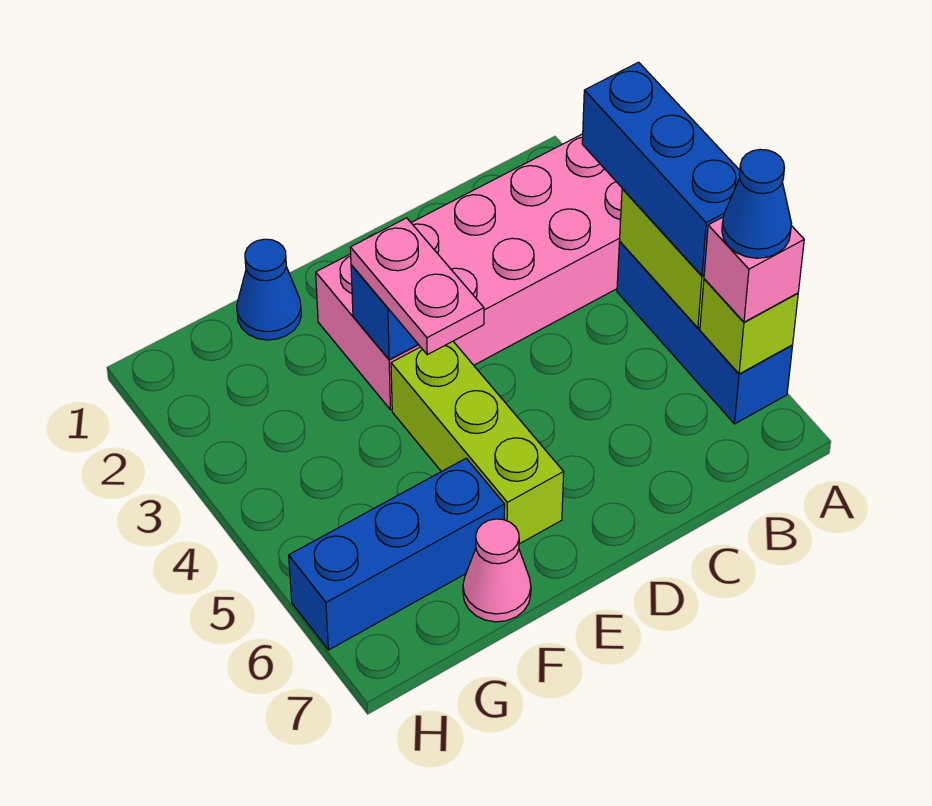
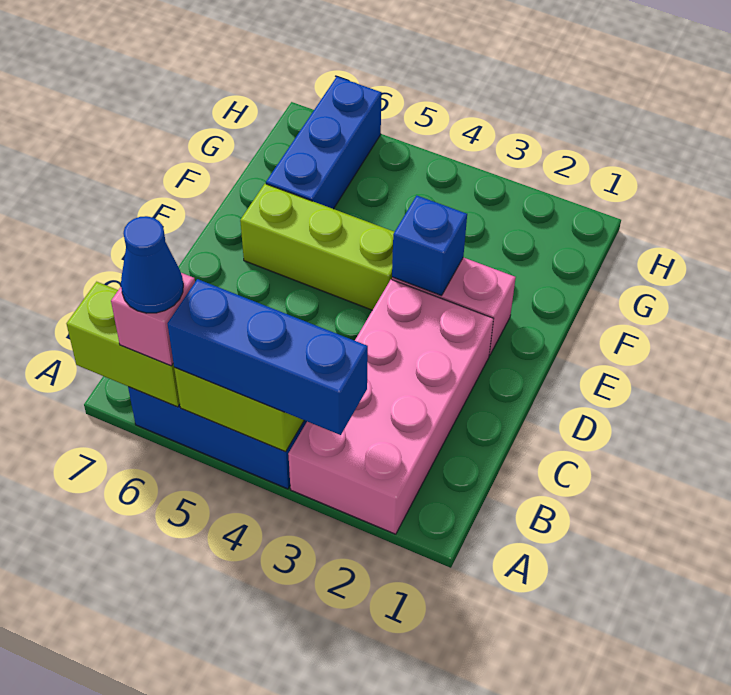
lime 1x1 brick [700,279,798,374] -> lime 1x2 brick [67,282,180,407]
pink 1x2 plate [350,218,484,355] -> none
blue 1x1 cone [237,239,301,340] -> none
pink 1x1 cone [463,519,531,622] -> none

